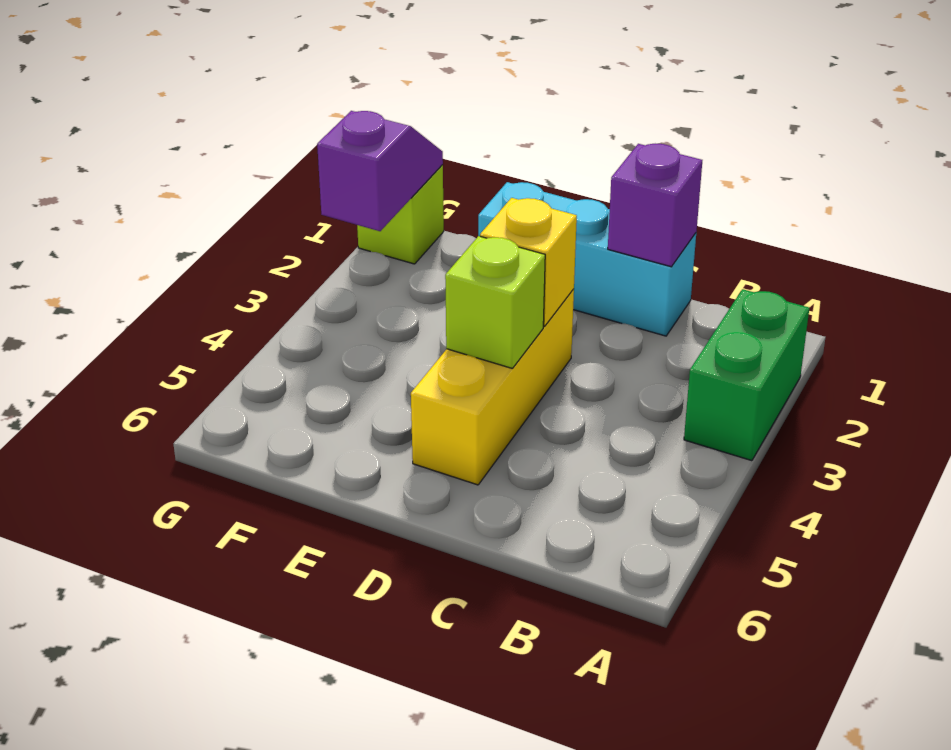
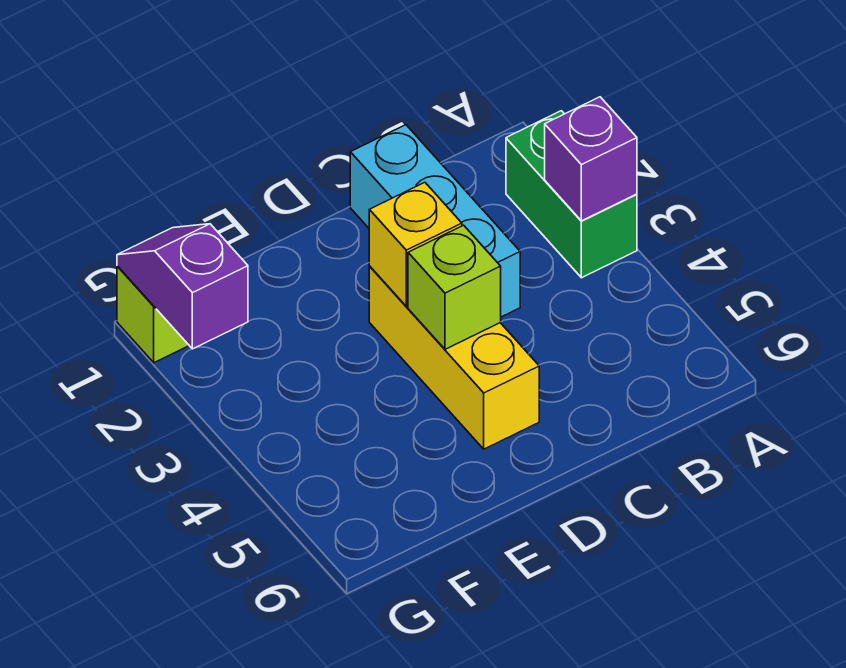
cyan 1x3 brick [478,182,696,336] -> cyan 1x3 brick turned to [350,125,520,317]
purple 1x1 brick [608,144,702,267] -> purple 1x1 brick moved to [545,97,637,221]

